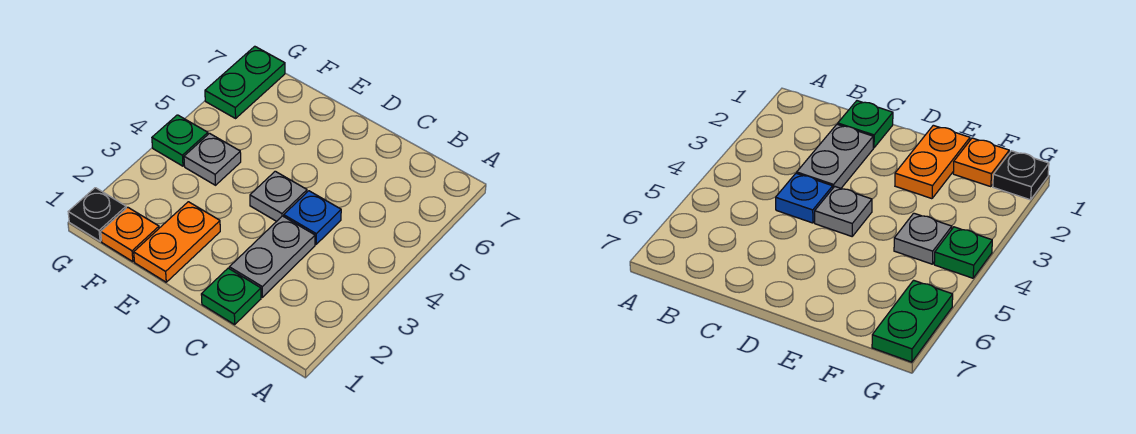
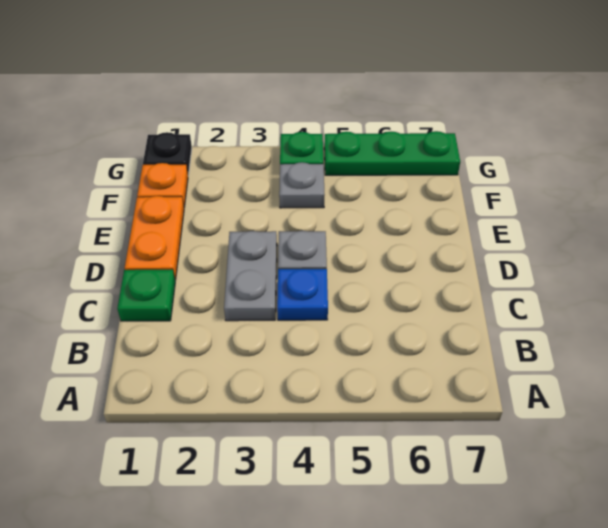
grey 1x2 plate [229,216,315,297] -> grey 1x2 plate turned to [224,231,277,321]
orange 1x2 plate [134,202,220,282] -> orange 1x2 plate turned to [125,196,184,280]
green 1x2 plate [205,46,285,118] -> green 1x3 plate [324,131,460,175]

